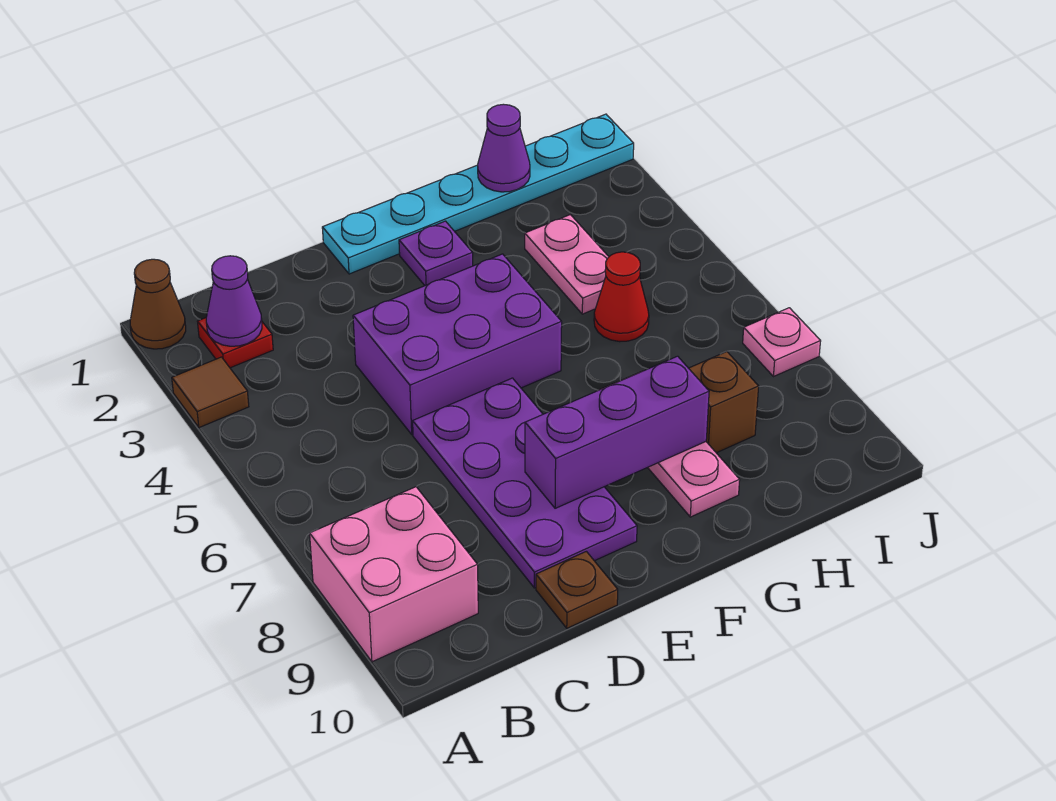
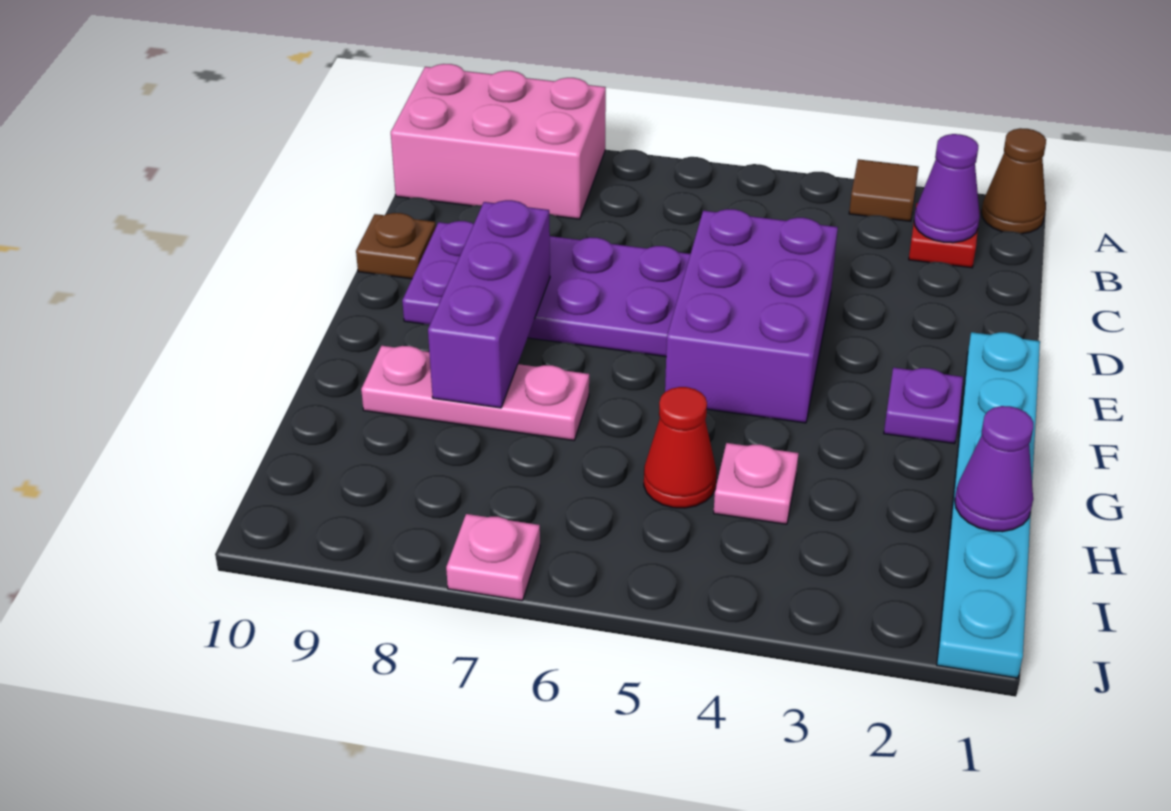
pink 2x2 brick [310,487,478,662] -> pink 2x3 brick [391,64,606,219]
pink 1x2 plate [525,215,609,314] -> pink 1x1 plate [714,443,799,524]
brown 1x1 brick [689,351,759,453] -> none

